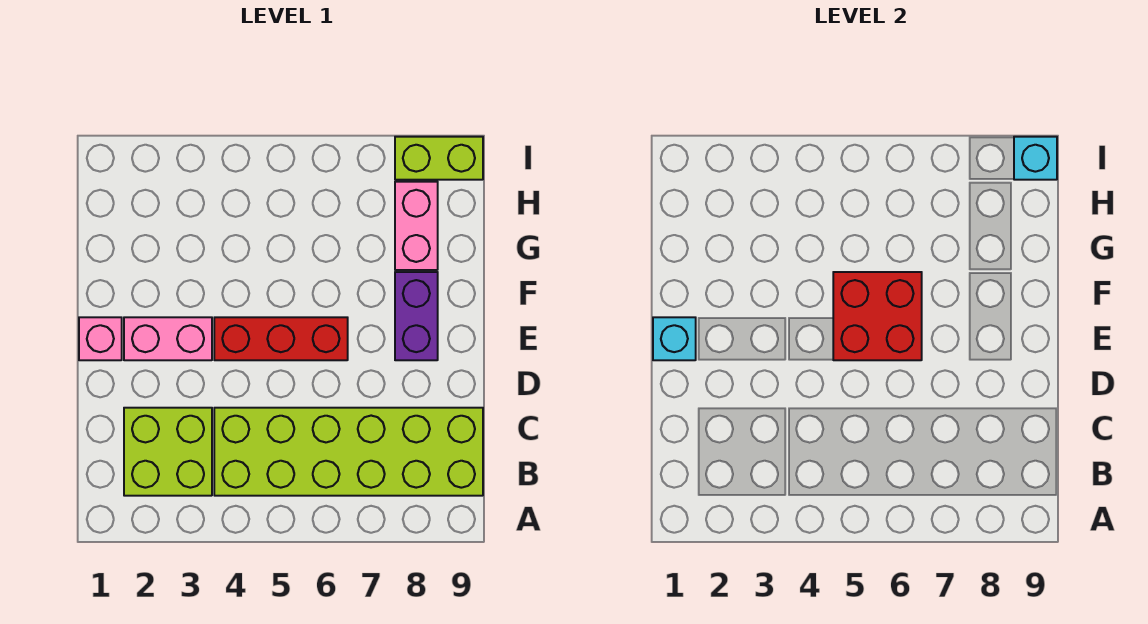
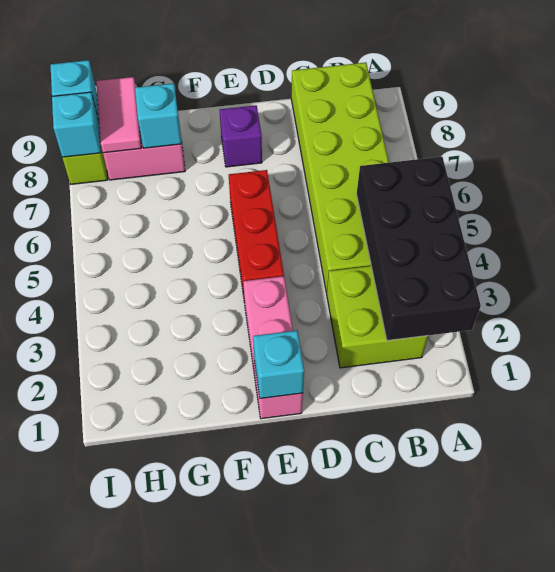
none -> black 2x4 brick [357,157,481,341]
red 2x2 brick [833,272,922,360] -> none
purple 1x2 brick [395,272,438,360] -> purple 1x1 brick [220,105,262,167]
none -> cyan 1x1 brick [135,83,182,148]
none -> pink 1x2 tile [96,77,141,153]
none -> cyan 1x1 brick [52,92,101,157]

